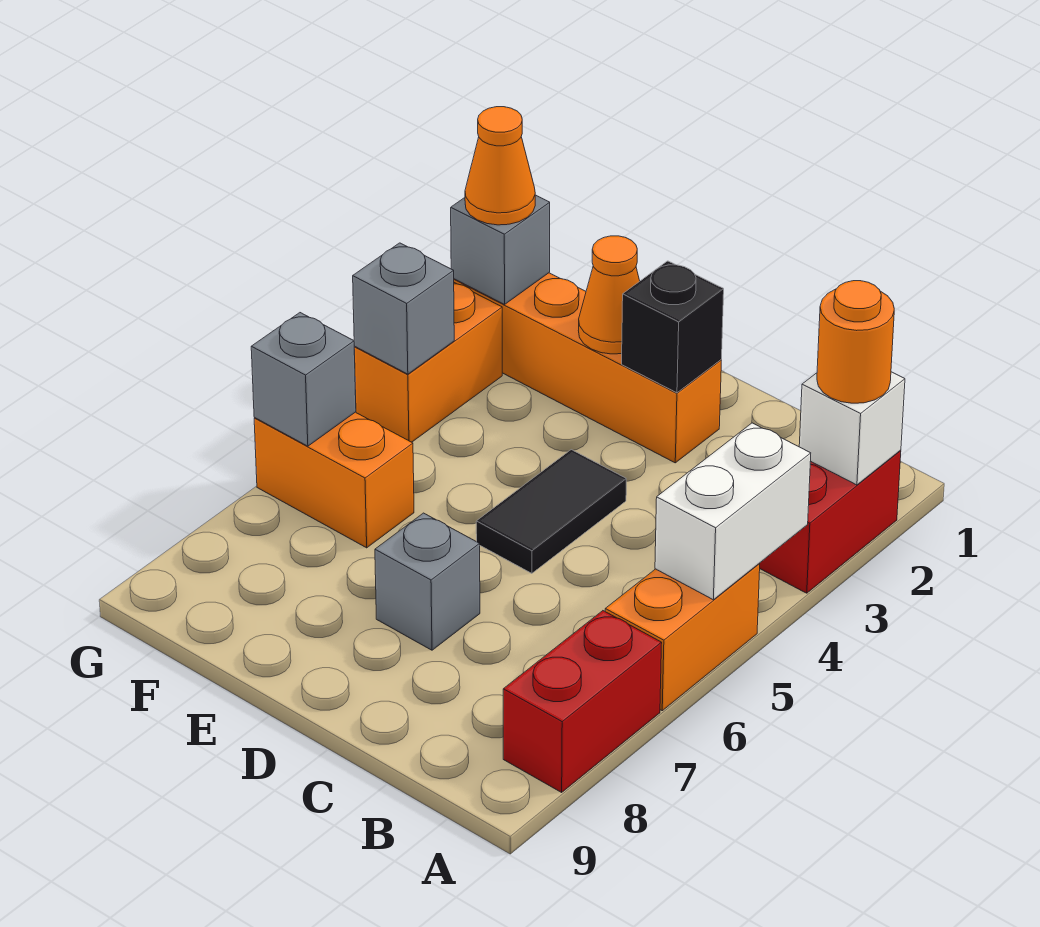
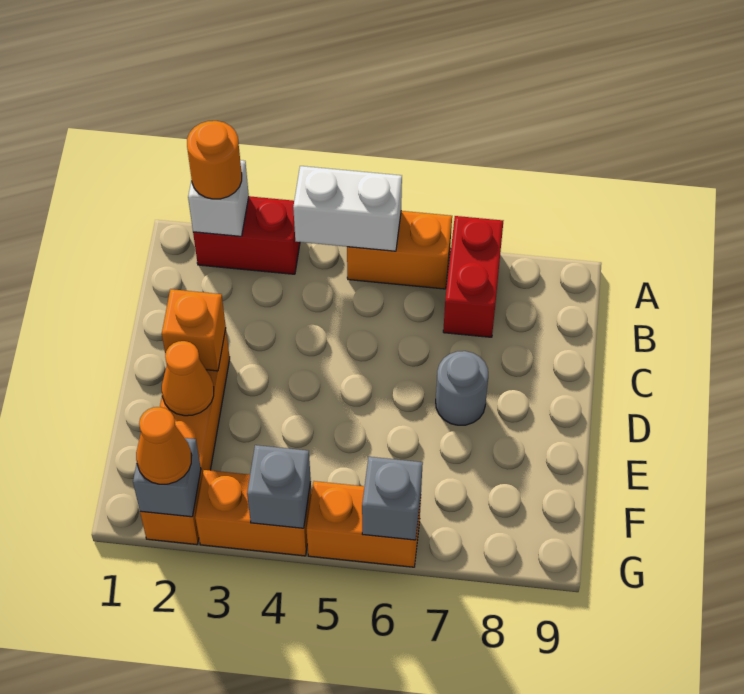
red 1x2 brick [503,611,662,792] -> red 1x2 brick turned to [443,216,503,337]
black 1x1 brick [622,261,724,393] -> orange 1x1 brick [162,289,226,371]
black 1x2 tile [476,450,626,573] -> none
grey 1x1 brick [375,513,480,650] -> grey 1x1 round brick [436,351,488,425]
orange 1x2 brick [254,412,414,548] -> orange 1x2 brick turned to [307,481,421,567]

